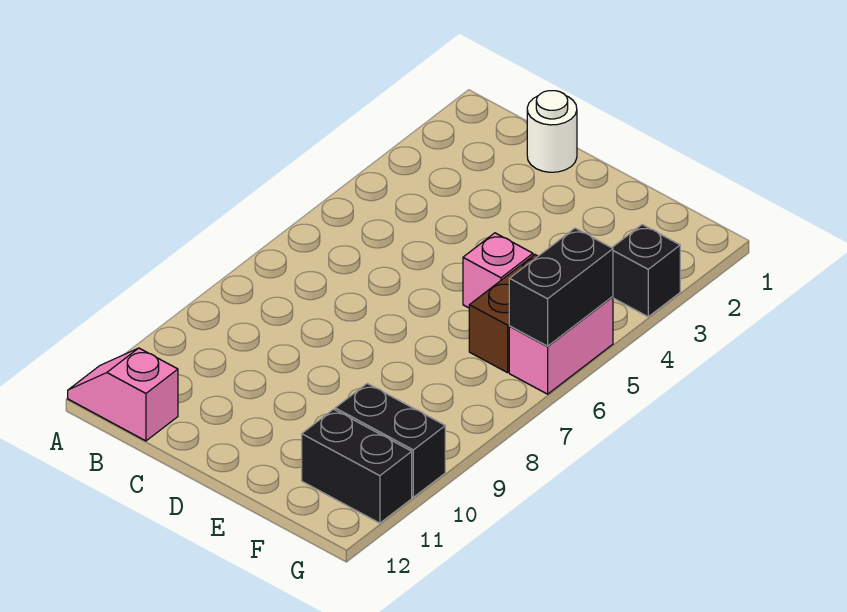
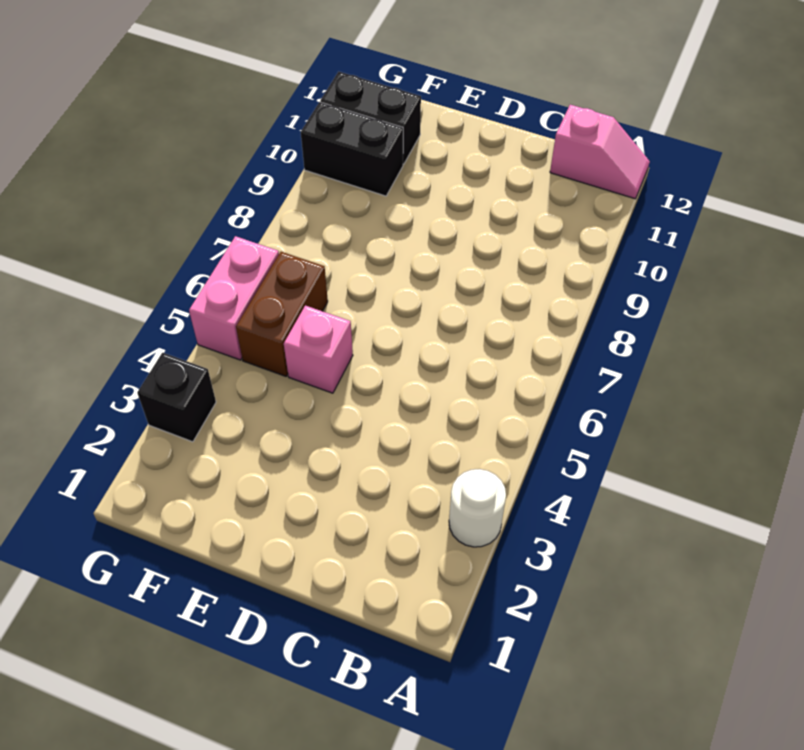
white 1x1 round brick [527,91,577,172] -> white 1x1 round brick moved to [449,469,506,547]
black 1x2 brick [509,228,613,346] -> none

